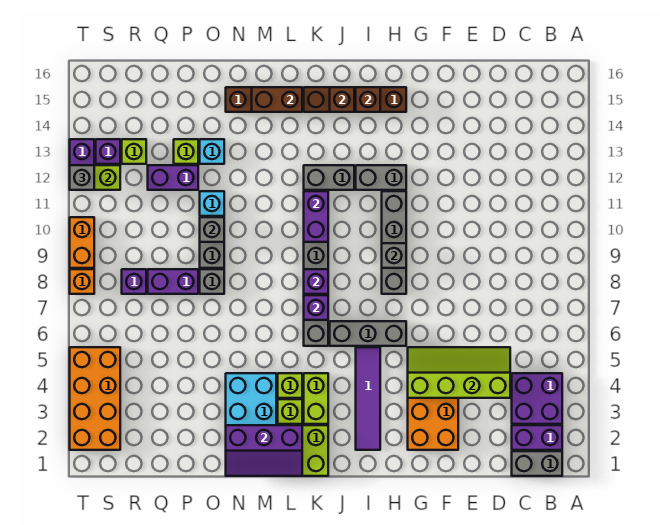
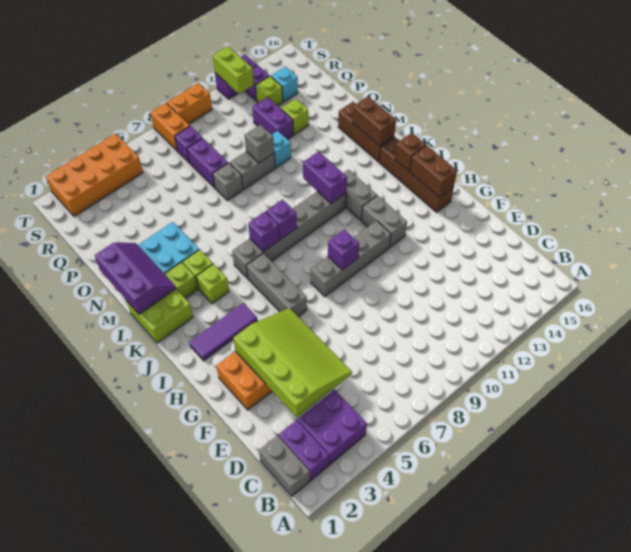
lime 2x4 slope [408,347,510,398] -> lime 3x4 slope [233,308,352,418]
grey 1x1 brick [382,243,406,268] -> purple 1x1 brick [328,230,359,270]
purple 1x4 tile [356,347,380,450] -> purple 1x3 tile [189,303,257,361]
brown 1x1 brick [356,87,380,112] -> brown 1x2 brick [410,146,457,197]
lime 1x2 brick [304,373,328,424] -> lime 1x1 brick [196,264,229,304]
purple 1x2 brick [304,191,328,242] -> purple 1x2 brick turned to [303,152,347,203]
purple 2x3 slope [226,425,302,476] -> purple 2x3 slope turned to [95,243,176,314]
cyan 1x1 brick [200,139,224,164] -> cyan 1x1 brick moved to [271,66,298,102]
orange 1x1 brick [70,269,94,294] -> orange 1x2 brick [150,103,190,151]
grey 1x1 brick [70,165,94,190] -> none

